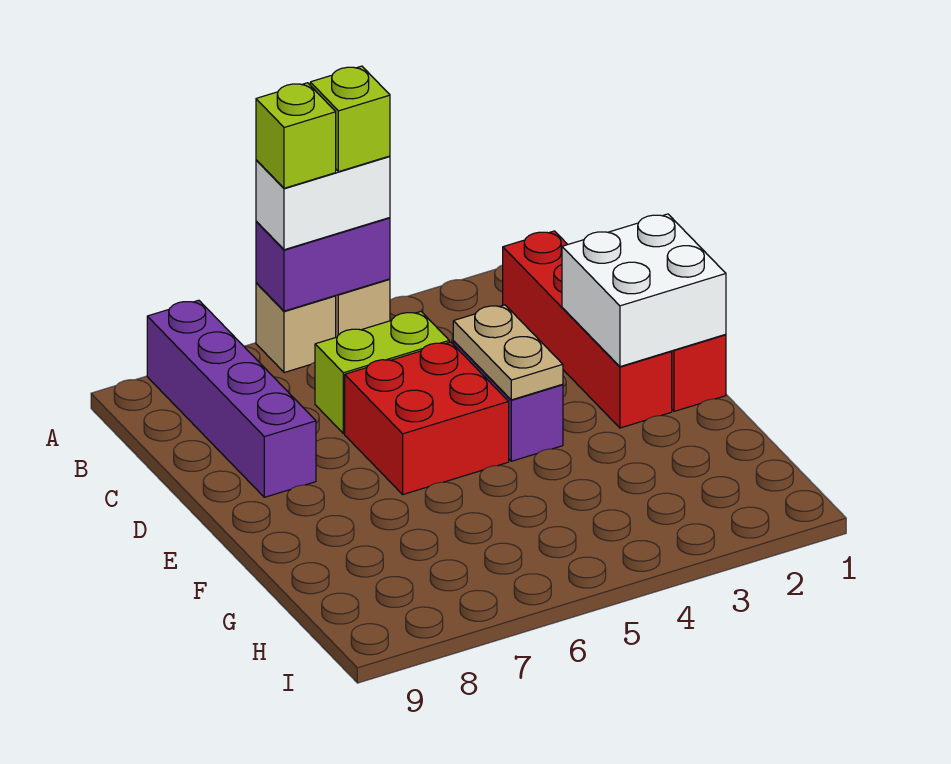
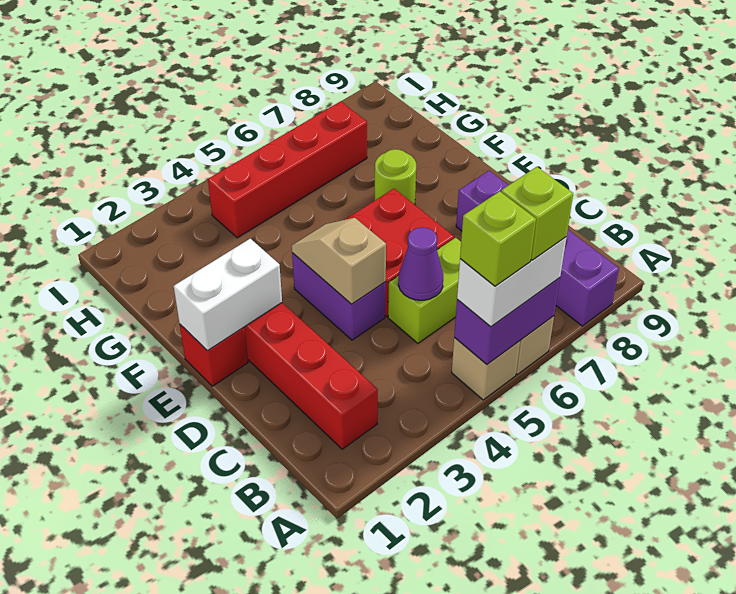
none -> purple 1x1 cone [398,227,443,300]
white 2x2 brick [562,214,726,367] -> white 1x2 brick [174,239,282,351]
tan 1x2 plate [453,305,563,400] -> tan 1x2 slope [292,218,386,304]
none -> lime 1x1 round brick [375,149,416,205]
none -> red 1x4 brick [208,101,367,238]

